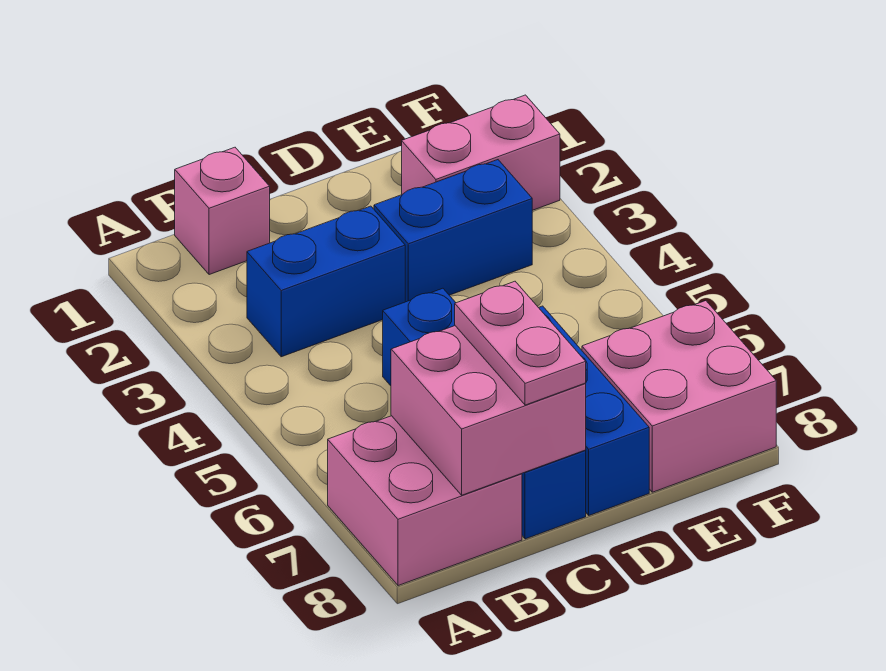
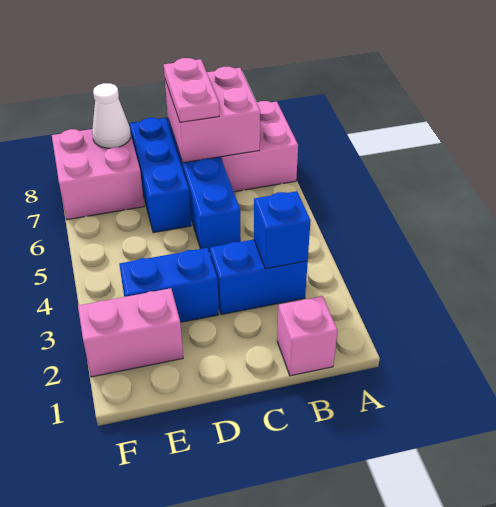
none -> blue 1x1 brick [254,191,311,269]
none -> white 1x1 cone [92,83,131,148]

